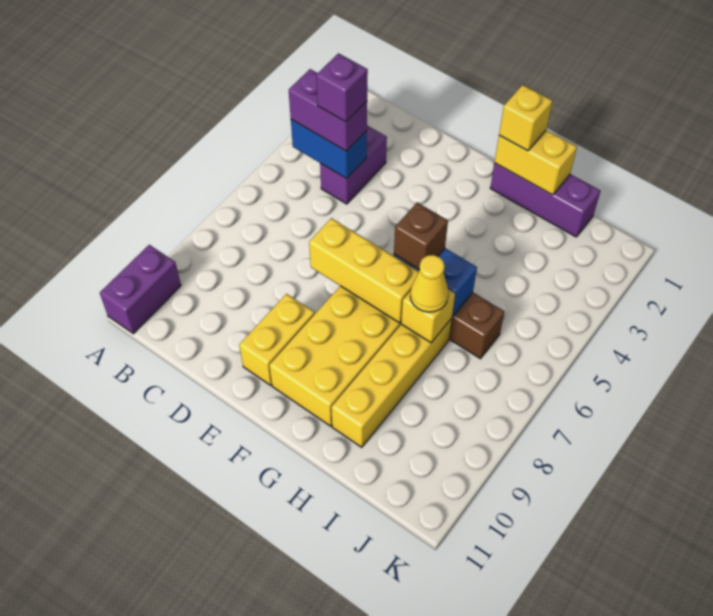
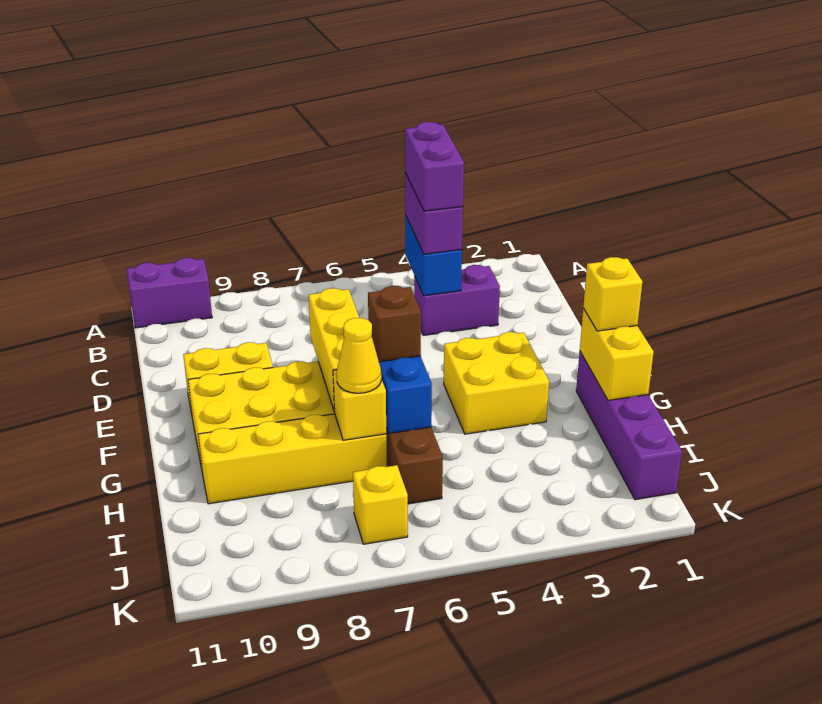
purple 1x1 brick [316,53,368,122] -> purple 1x2 brick [405,122,464,211]
none -> yellow 2x2 brick [444,332,549,434]
purple 1x3 brick [490,163,601,237] -> purple 1x4 brick [576,352,682,500]
none -> yellow 1x1 brick [353,465,408,544]

